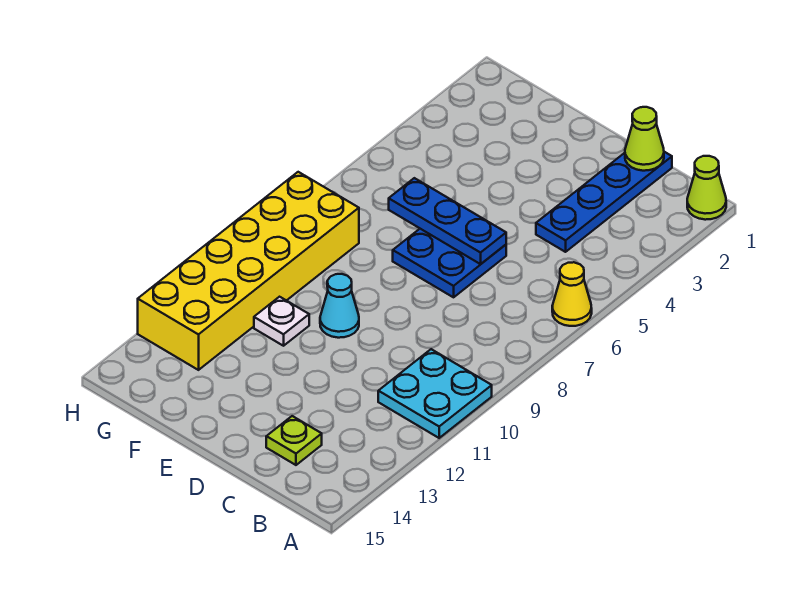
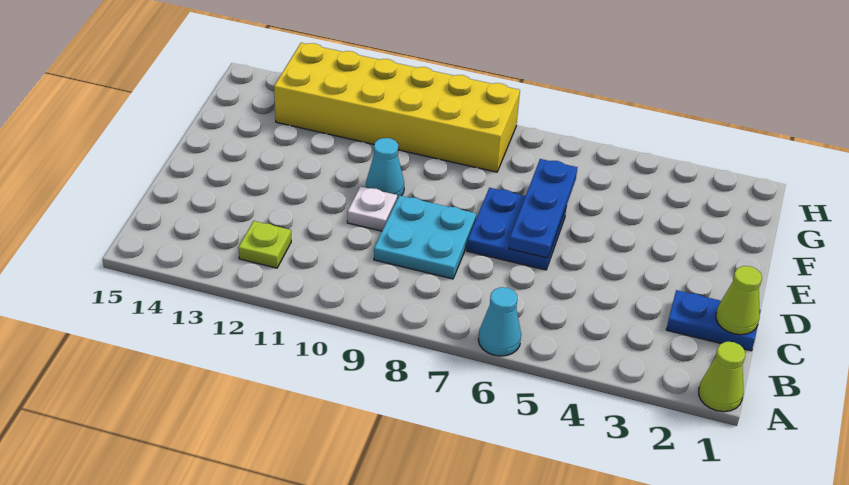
yellow 1x1 cone [552,262,592,326] -> cyan 1x1 cone [478,287,521,356]
cyan 2x2 plate [378,349,492,438] -> cyan 2x2 plate moved to [374,195,476,279]
blue 1x4 plate [536,152,672,252] -> blue 1x2 plate [666,290,761,351]
lime 1x1 plate [266,416,322,465] -> lime 1x1 plate moved to [238,221,291,268]
white 1x1 plate [254,297,309,346] -> white 1x1 plate moved to [347,186,397,231]

